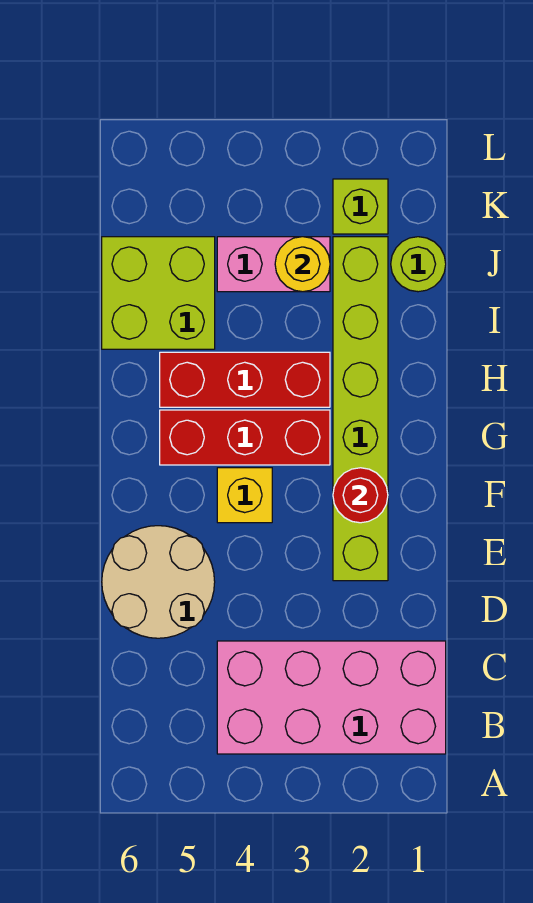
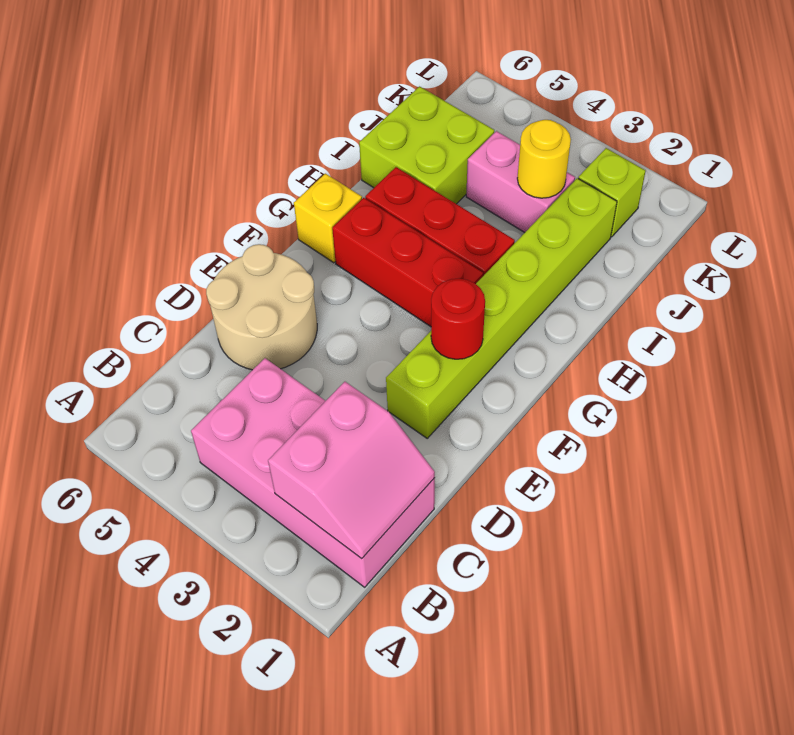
none -> pink 2x2 slope [268,382,435,559]
yellow 1x1 brick [217,468,272,523] -> yellow 1x1 brick moved to [294,174,362,263]
lime 1x1 round brick [391,237,446,292] -> none

